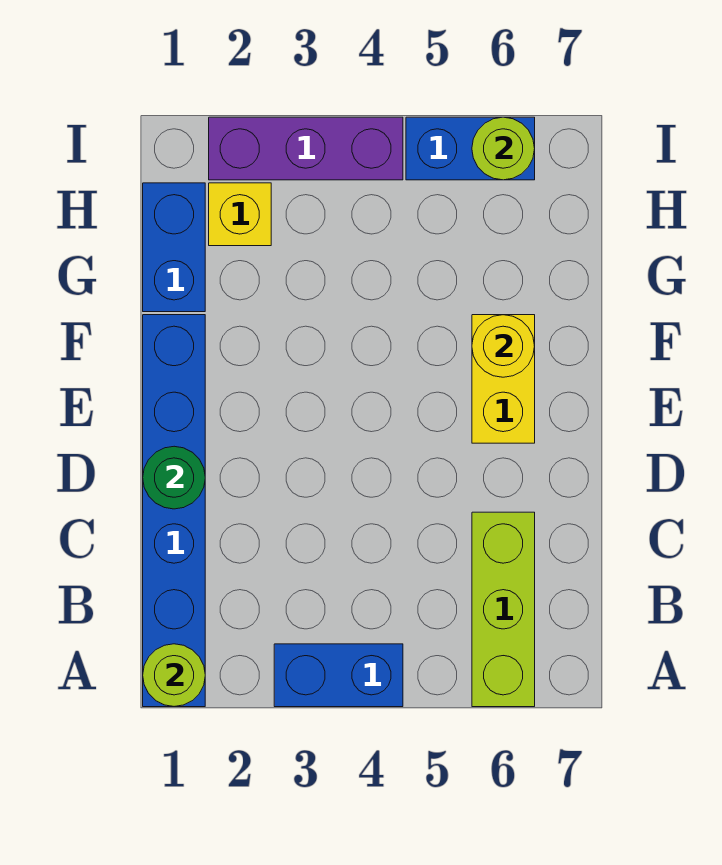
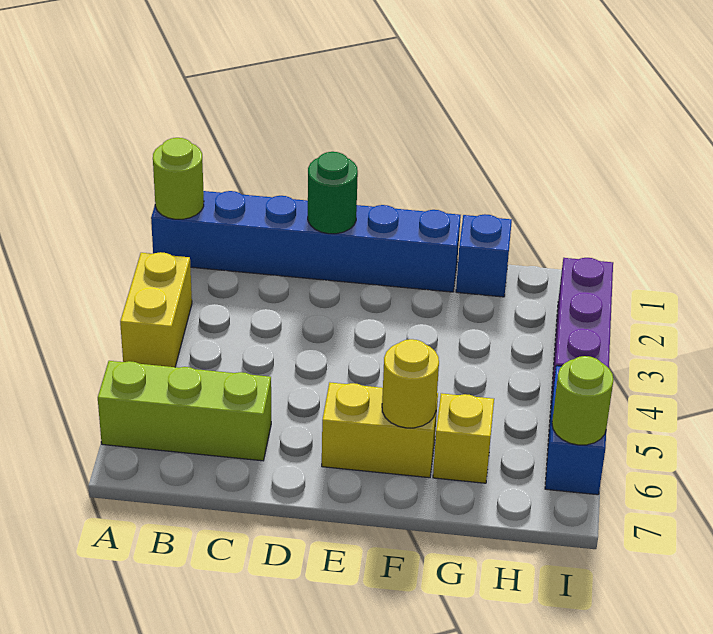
blue 1x2 brick [274,644,403,707] -> yellow 1x2 brick [120,252,192,367]
blue 1x2 brick [143,183,205,312] -> blue 1x1 brick [456,214,512,297]
yellow 1x1 brick [209,183,271,246] -> yellow 1x1 brick moved to [433,393,494,483]

